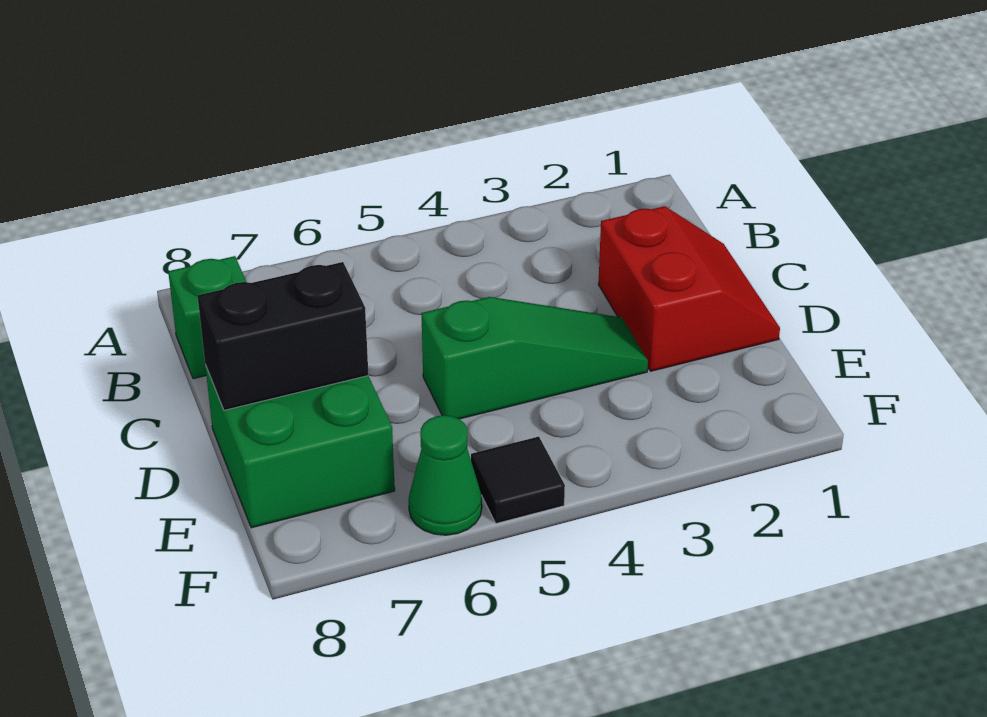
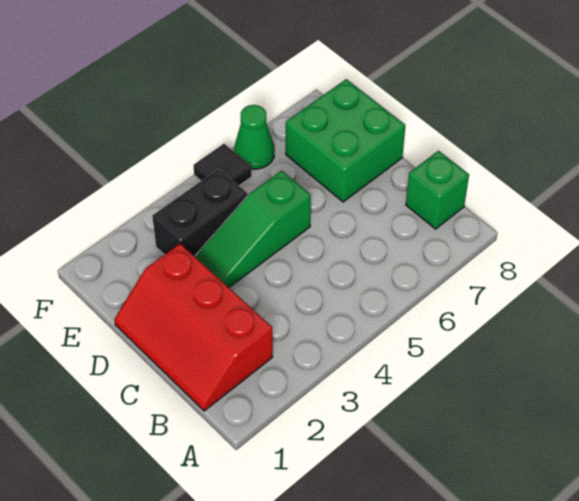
red 2x2 slope [598,206,780,371] -> red 2x3 slope [114,244,273,411]
black 1x2 brick [198,262,368,410] -> black 1x2 brick moved to [152,169,247,257]

